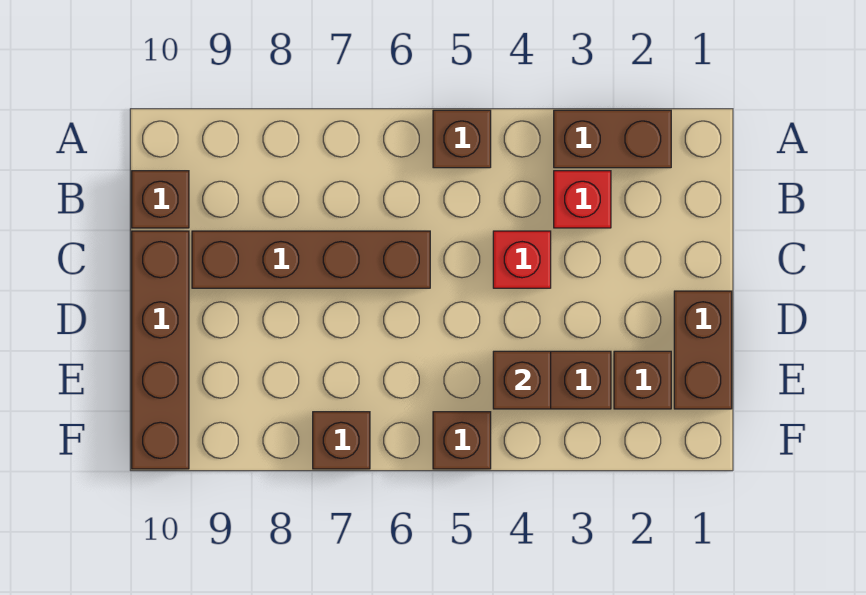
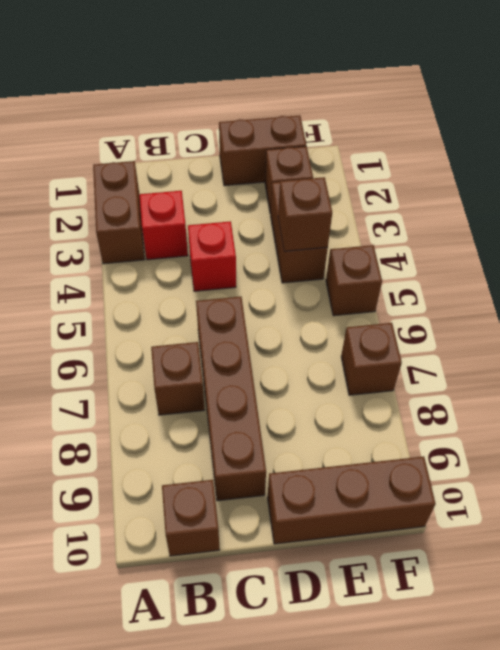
brown 1x1 brick [433,110,491,168] -> brown 1x1 brick moved to [151,342,204,415]
brown 1x4 brick [132,231,189,469] -> brown 1x3 brick [267,456,436,544]

